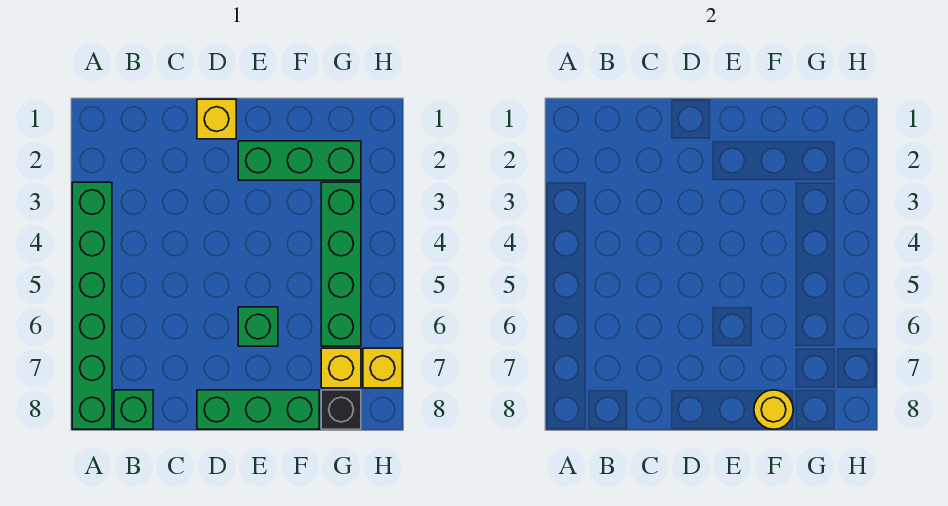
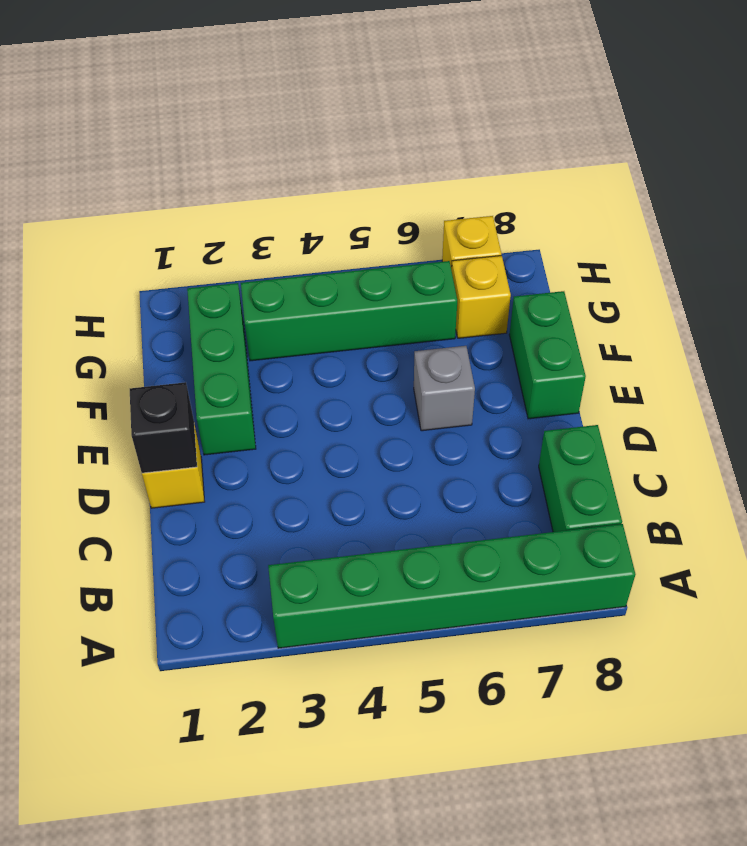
green 1x1 brick [114,390,153,429] -> green 1x2 brick [539,425,622,532]
green 1x3 brick [197,390,319,429] -> green 1x2 brick [509,291,586,419]
green 1x1 brick [238,307,278,346] -> grey 1x1 brick [414,346,475,431]
yellow 1x1 round brick [754,390,793,429] -> none
black 1x1 brick [321,390,361,429] -> black 1x1 brick moved to [130,382,197,473]

